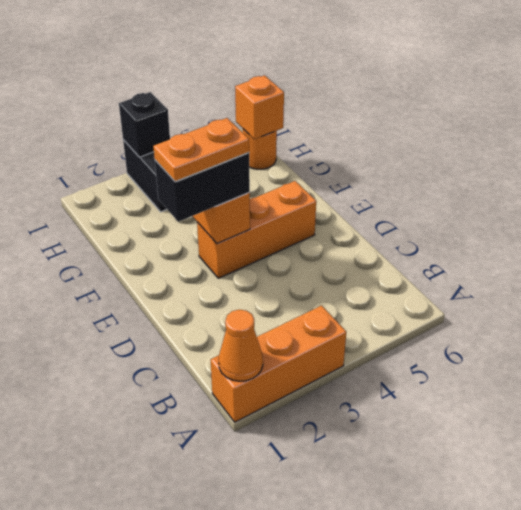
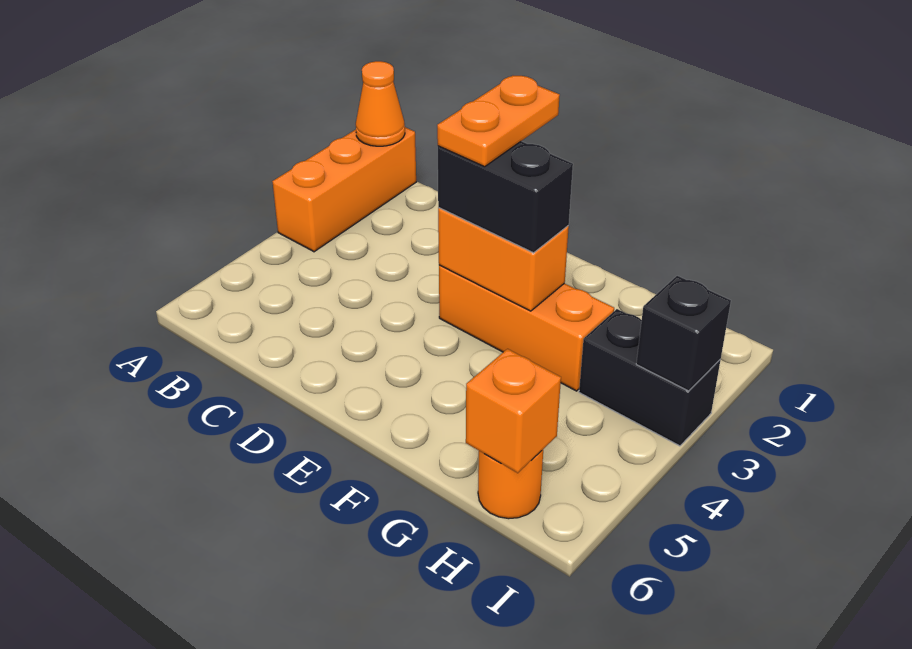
black 1x2 brick [155,153,250,222] -> black 1x2 brick turned to [438,141,573,253]
orange 1x3 brick [197,181,316,278] -> orange 1x3 brick turned to [439,265,614,391]

